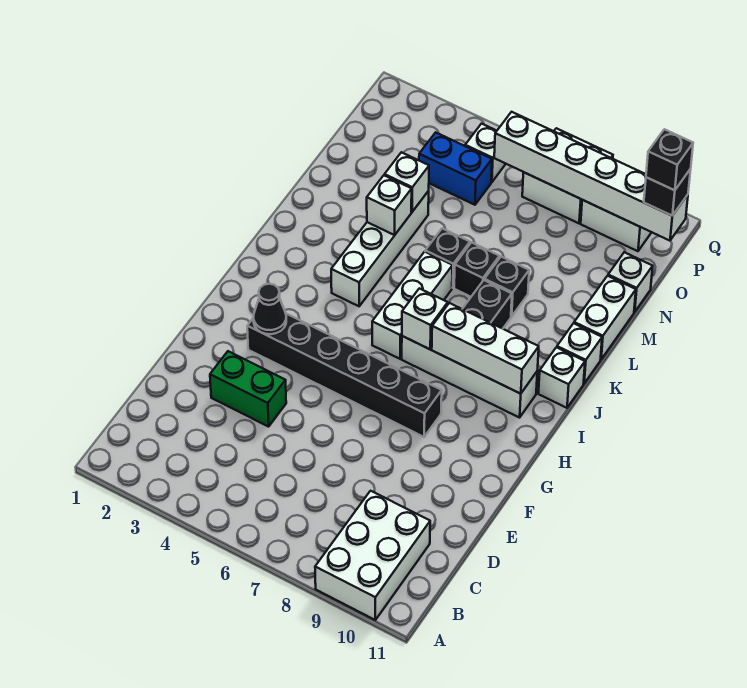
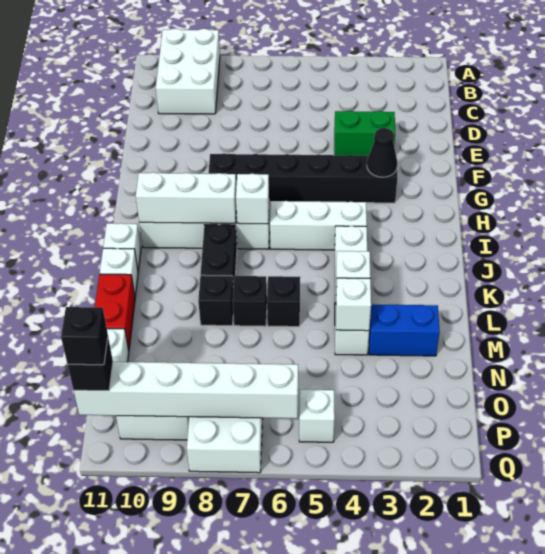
white 1x3 brick [372,252,453,359] -> white 1x3 brick turned to [270,201,367,250]
white 1x2 brick [574,276,636,359] -> red 1x2 brick [95,274,135,351]
blue 1x2 brick [419,132,492,205] -> blue 1x2 brick moved to [369,304,440,356]

